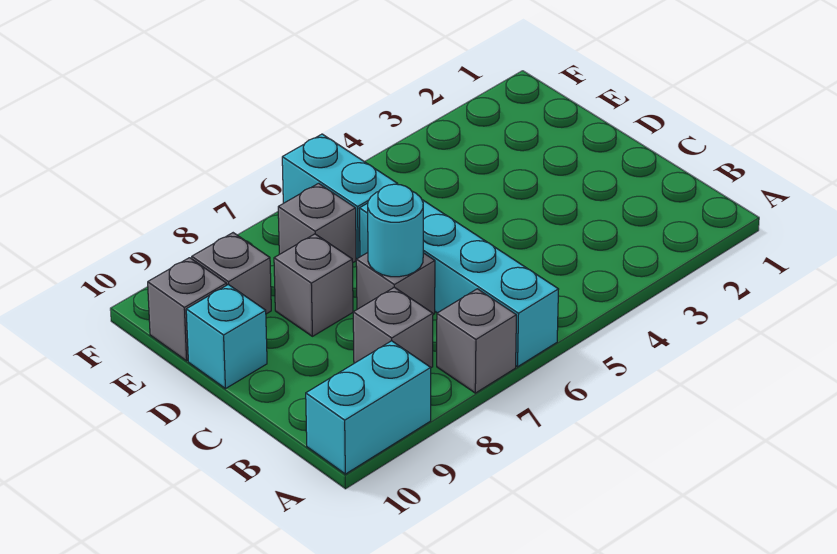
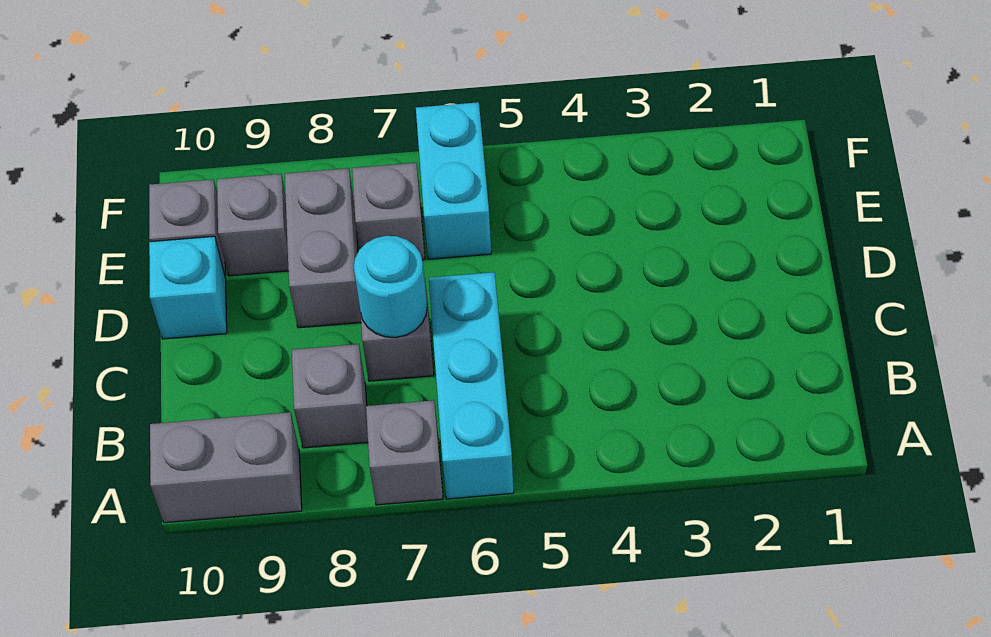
cyan 1x4 brick [359,200,559,367] -> cyan 1x3 brick [429,272,514,499]
cyan 1x2 brick [306,341,431,474] -> grey 1x2 brick [150,412,302,523]
grey 1x1 brick [274,234,353,336] -> grey 1x2 brick [285,168,361,328]

